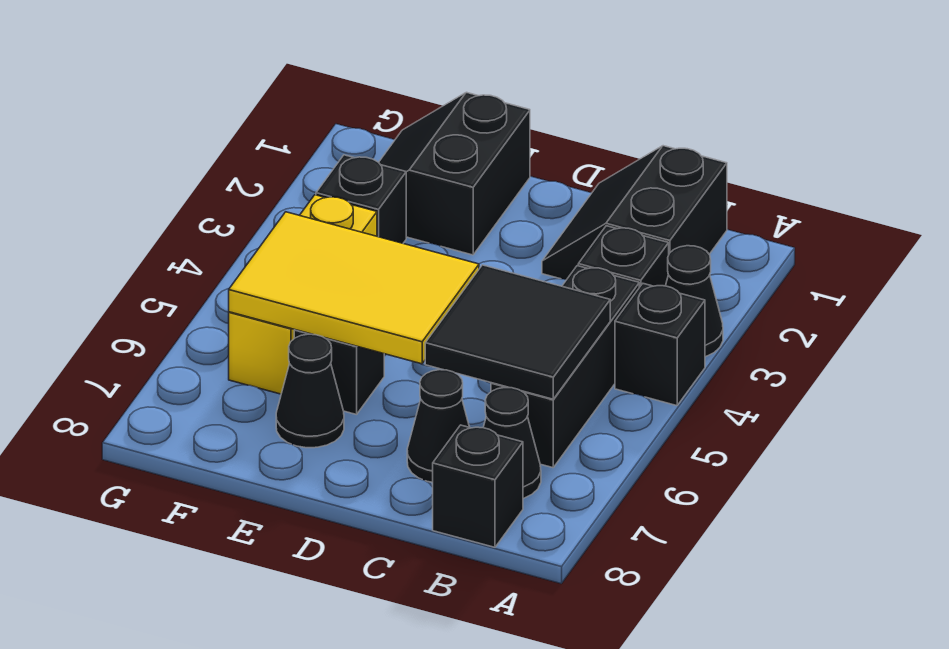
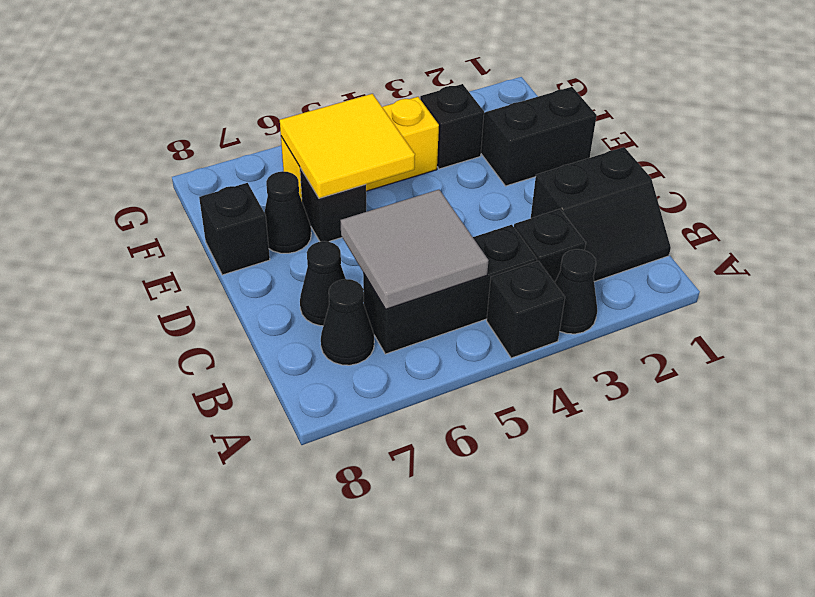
black 2x2 slope [542,146,727,280] -> black 2x2 slope turned to [531,147,671,282]
black 2x2 tile [425,265,610,399] -> grey 2x2 tile [341,190,489,309]
black 1x1 brick [433,425,523,547] -> black 1x1 brick moved to [199,183,270,275]
yellow 2x3 tile [229,212,479,364] -> yellow 2x2 tile [280,94,415,198]

